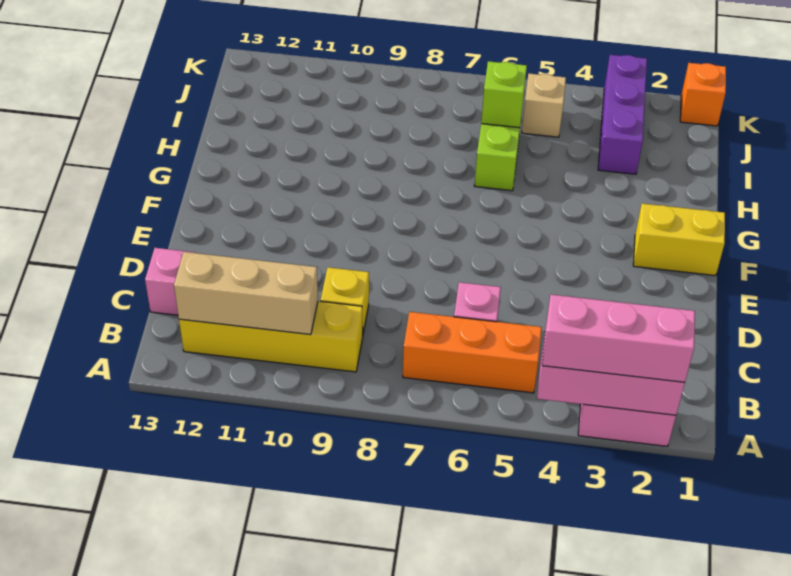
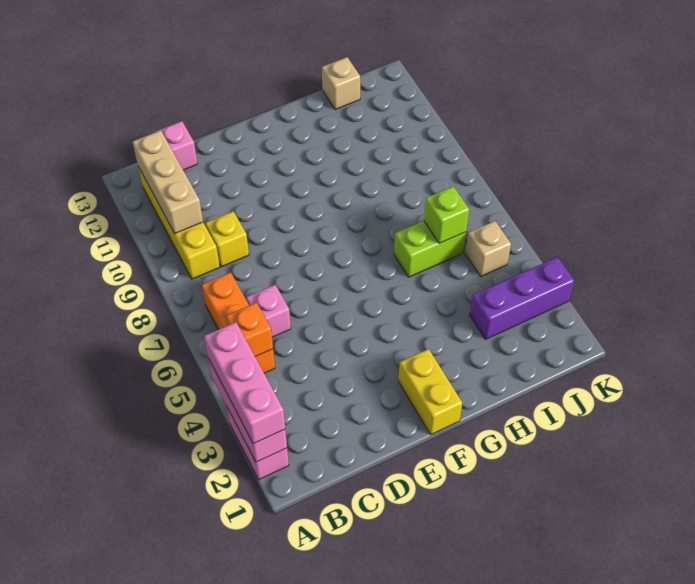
none -> tan 1x1 brick [322,57,360,110]
orange 1x1 brick [680,63,726,126] -> orange 1x1 brick moved to [226,303,273,357]

